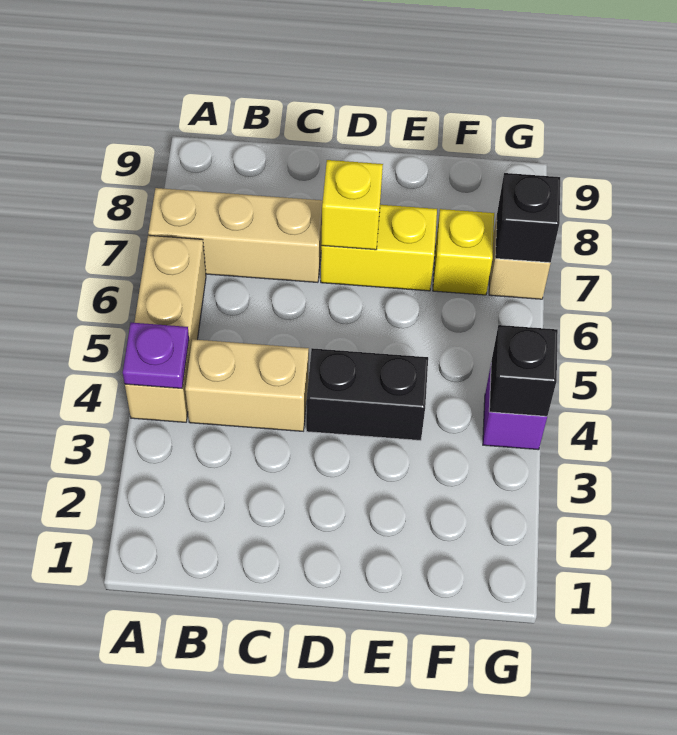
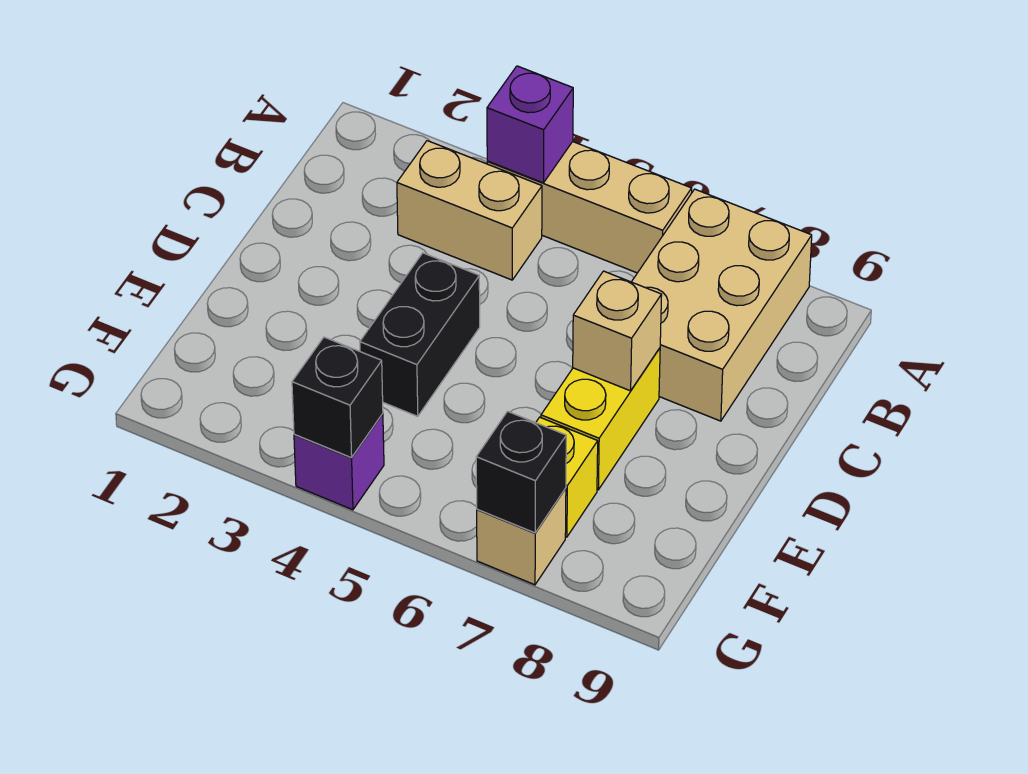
purple 1x1 plate [123,323,189,388] -> purple 1x1 brick [487,66,573,183]
tan 1x3 brick [148,188,323,282] -> tan 2x3 brick [632,189,812,421]
tan 1x2 brick [185,339,309,431] -> tan 1x2 brick turned to [397,141,542,280]
yellow 1x1 brick [321,160,383,250] -> tan 1x1 brick [573,271,662,391]

